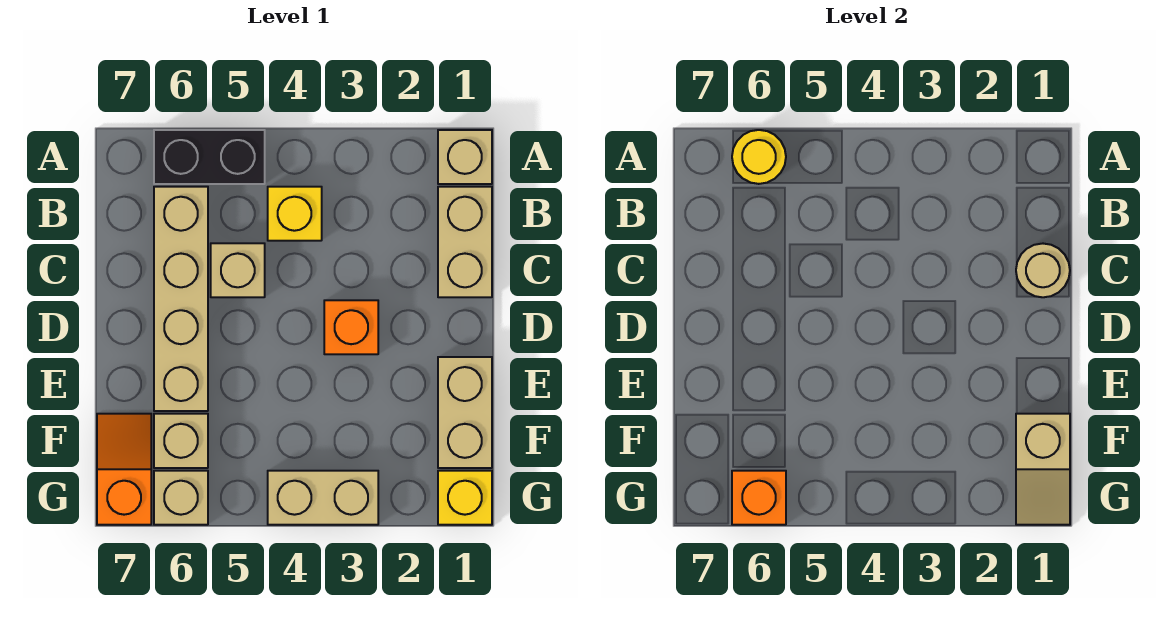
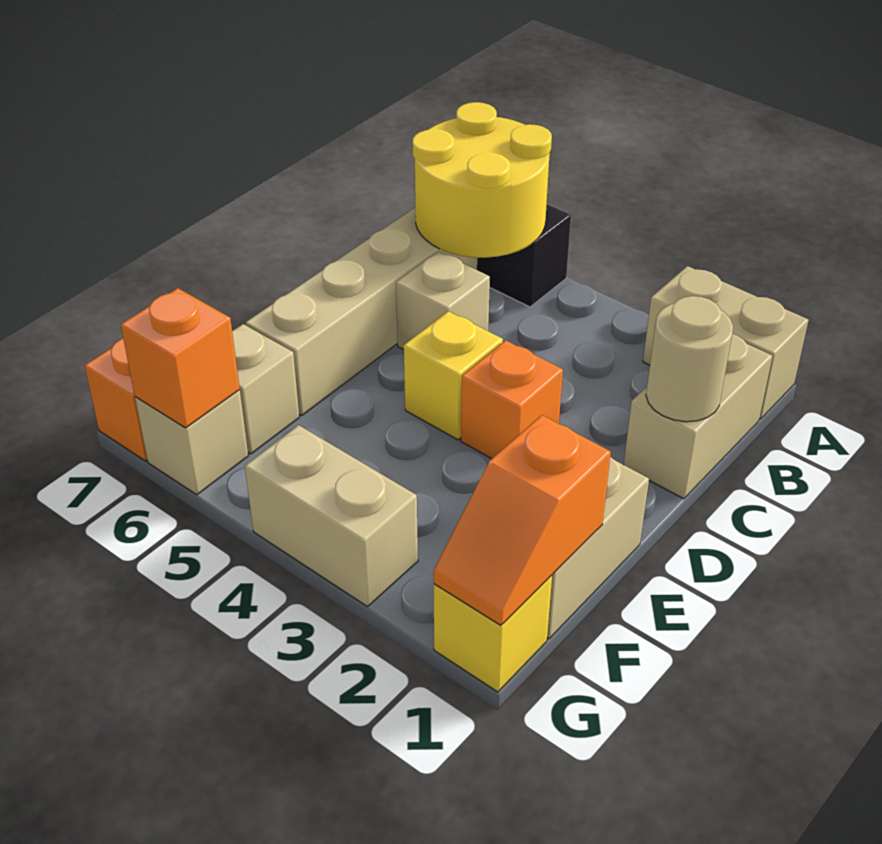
tan 1x1 brick [438,130,492,184] -> tan 1x2 brick [643,266,809,419]
yellow 1x1 round brick [732,130,786,184] -> yellow 2x2 round brick [412,102,552,258]
yellow 1x1 brick [268,187,322,241] -> yellow 1x1 brick moved to [404,311,503,440]
tan 1x2 slope [1016,414,1070,525] -> orange 1x2 slope [434,415,611,625]

